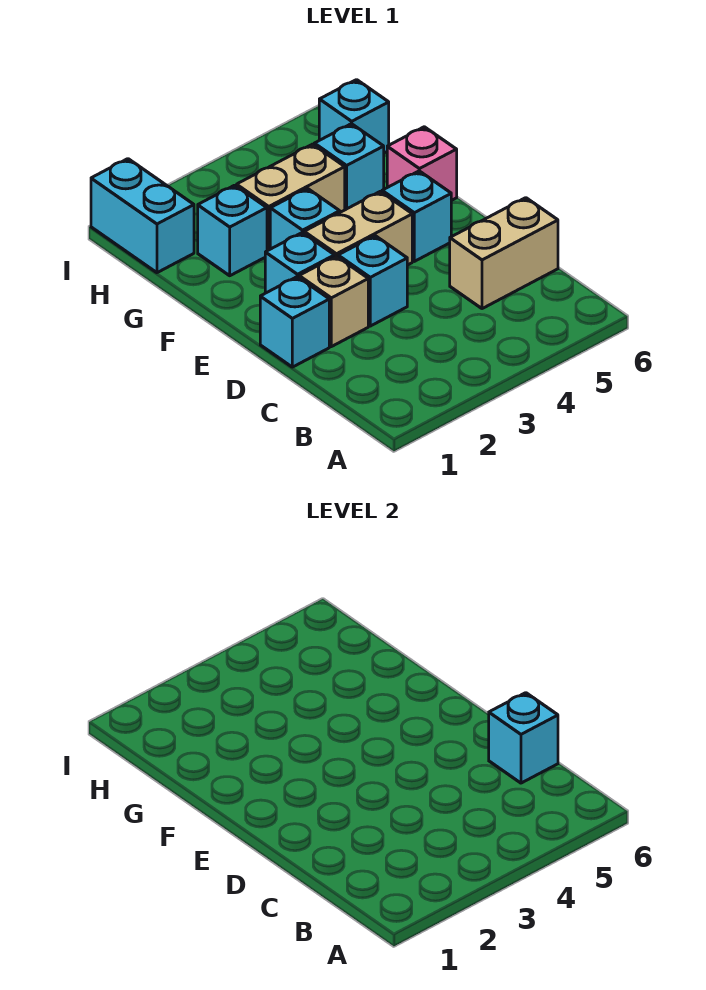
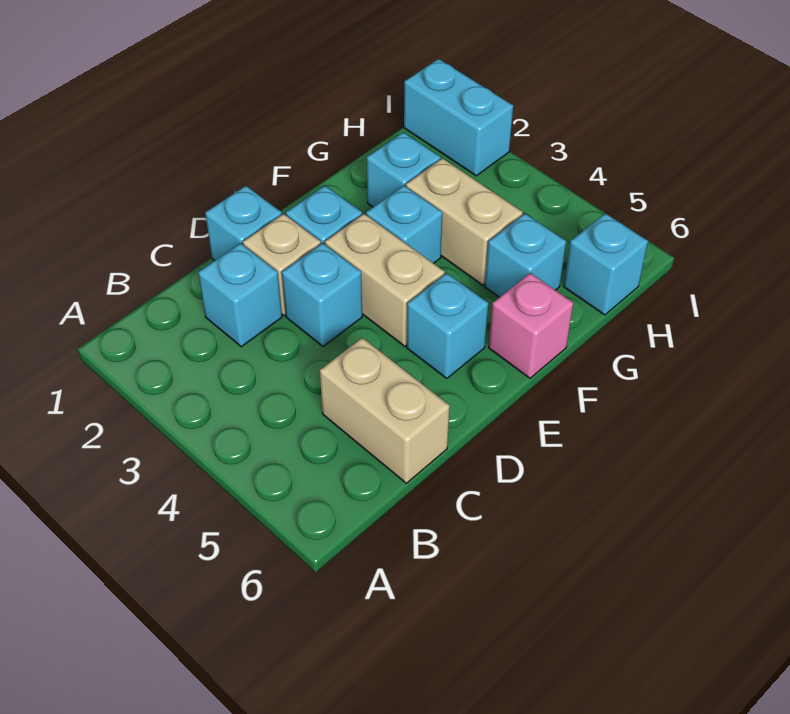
cyan 1x1 brick [489,693,558,783] -> cyan 1x1 brick moved to [198,243,282,347]
cyan 1x2 brick [91,159,194,273] -> cyan 1x2 brick turned to [404,59,513,176]

